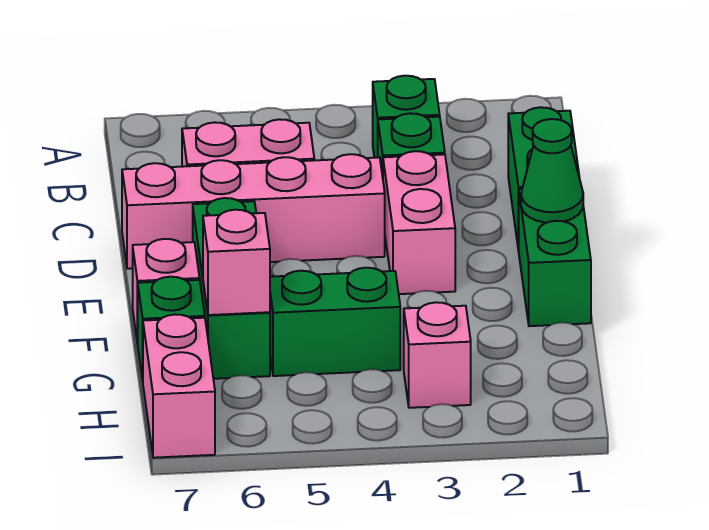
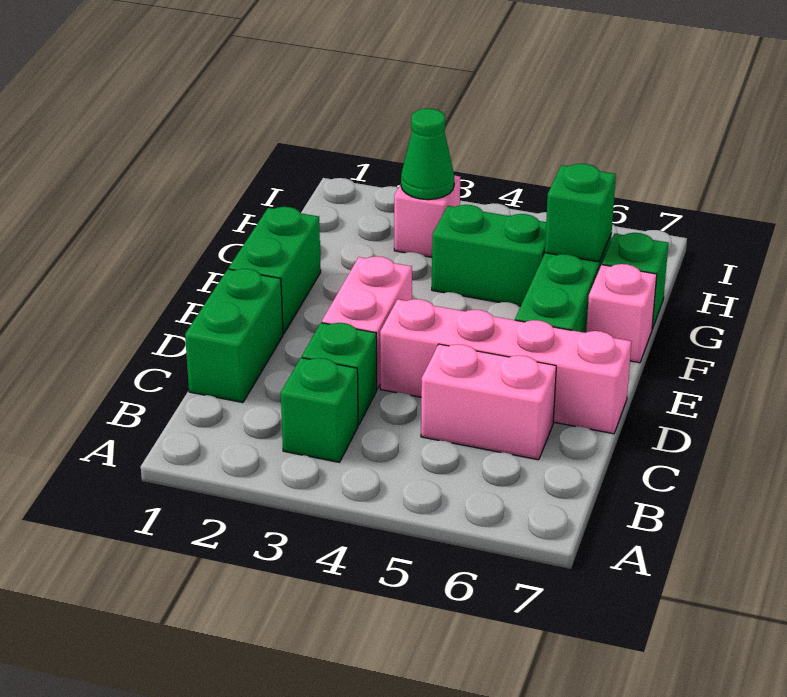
green 1x1 cone [521,119,583,223] -> green 1x1 cone moved to [401,109,454,200]
pink 1x1 brick [203,210,270,315] -> green 1x1 brick [545,164,616,262]
pink 1x2 brick [143,315,215,458] -> none

